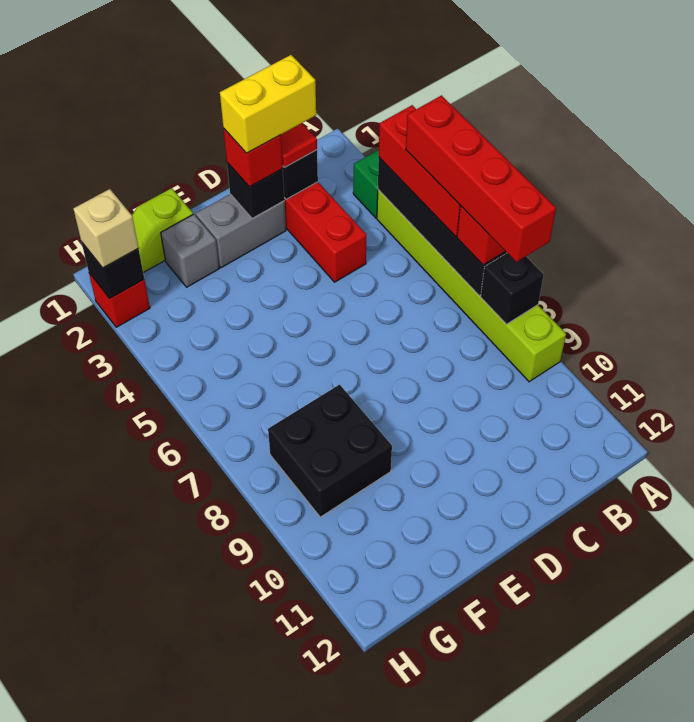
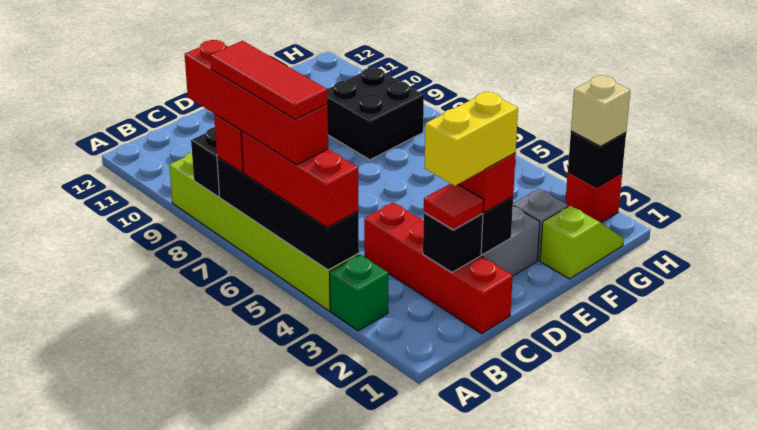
none -> red 1x3 tile [210,41,327,119]

